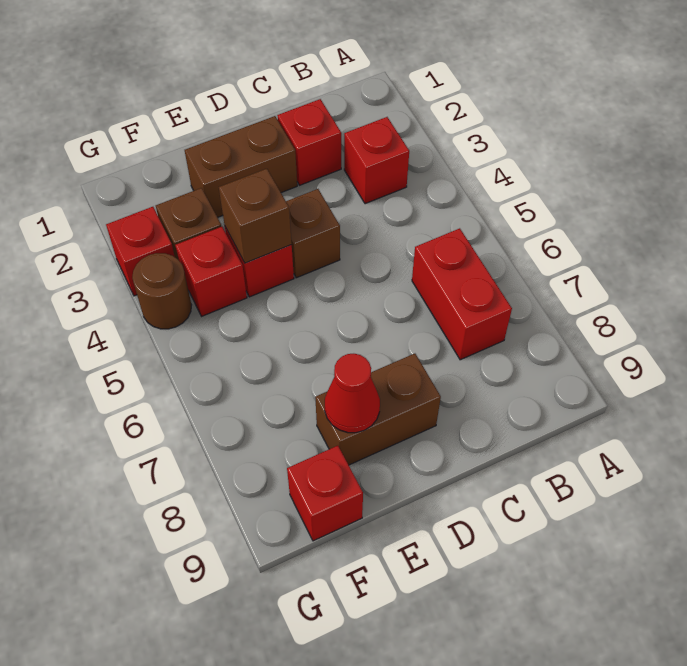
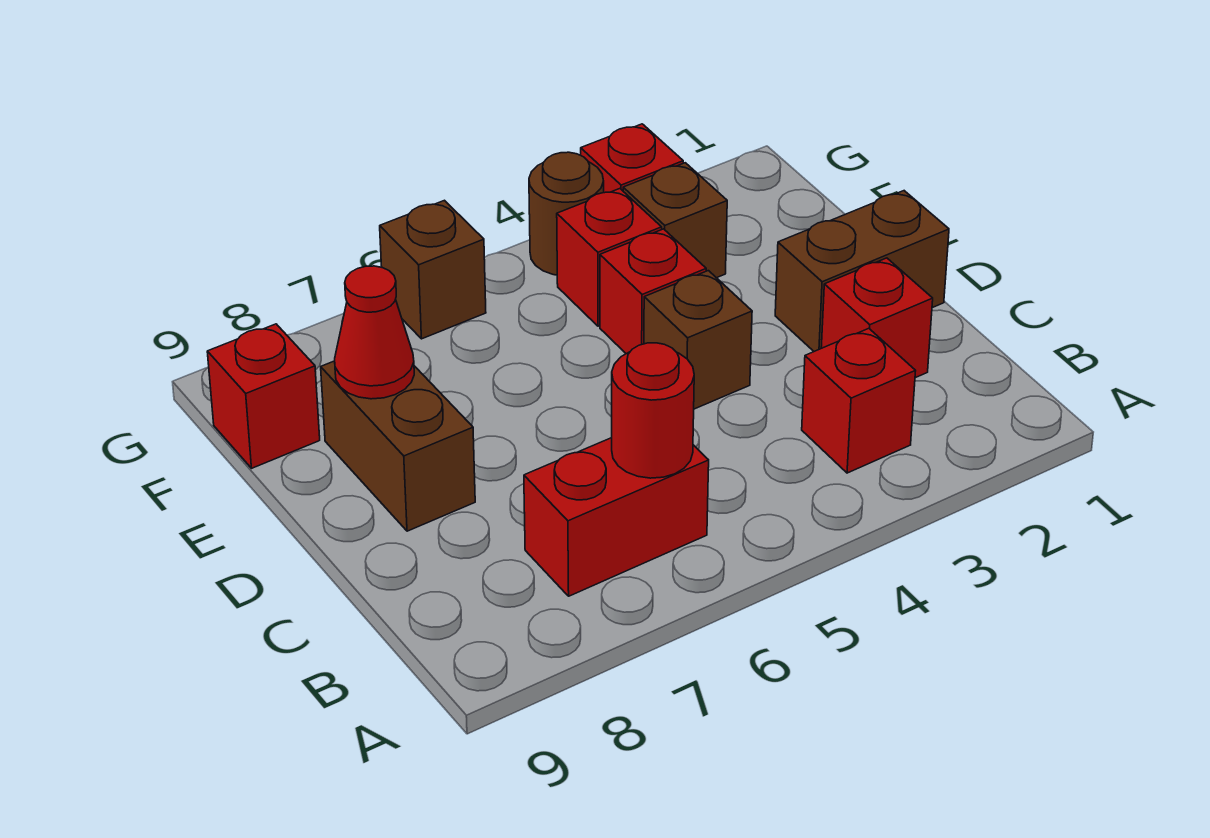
none -> red 1x1 round brick [612,343,694,478]
brown 1x2 brick [185,116,297,217] -> brown 1x2 brick turned to [775,191,949,351]
brown 1x1 brick [219,169,292,263] -> brown 1x1 brick moved to [380,200,486,339]

